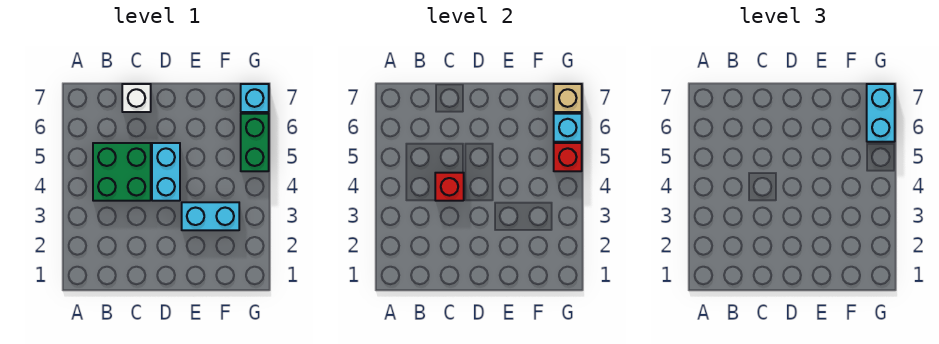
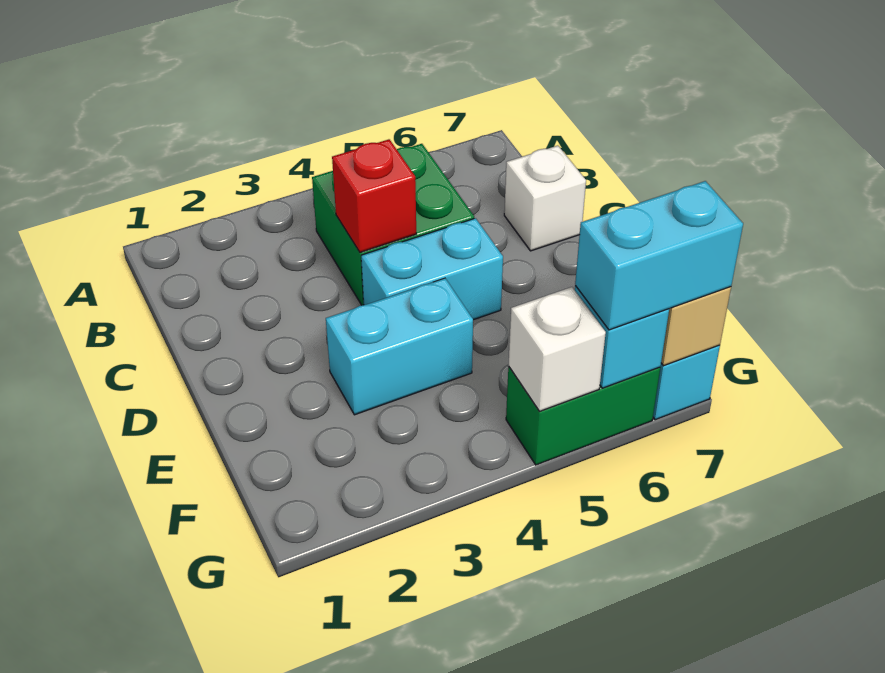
cyan 1x2 brick [182,202,239,230] -> cyan 1x2 brick turned to [326,278,473,415]
red 1x1 brick [554,143,582,171] -> white 1x1 brick [508,287,606,411]

